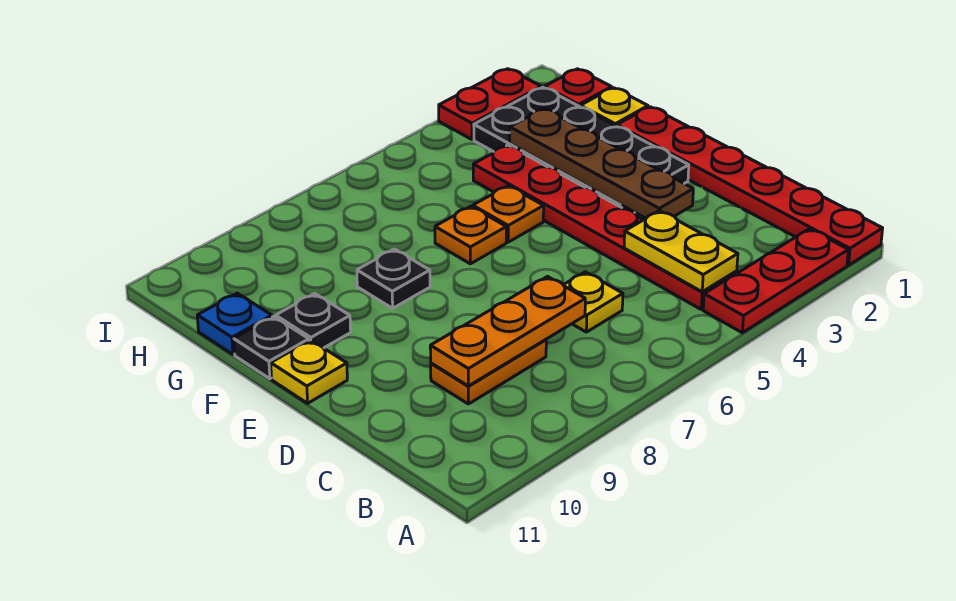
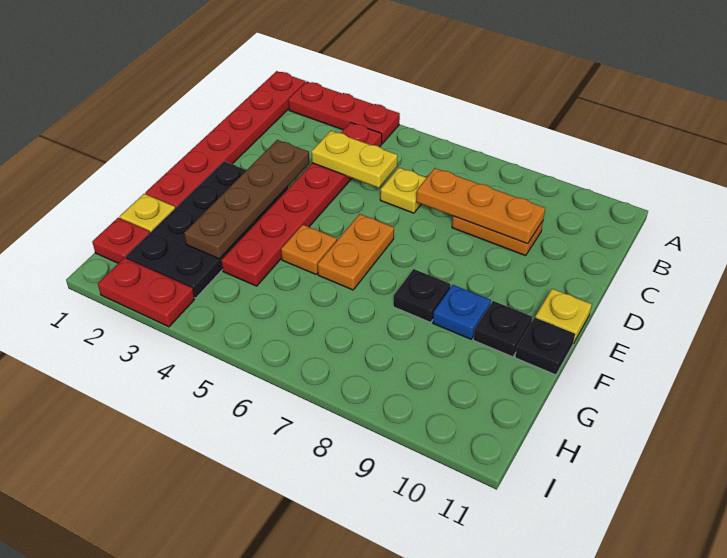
yellow 1x2 plate [624,211,738,292] -> yellow 1x2 plate turned to [311,131,397,188]
orange 1x1 plate [435,206,506,264] -> orange 1x2 plate [318,214,394,290]
blue 1x1 plate [197,293,272,354] -> blue 1x1 plate moved to [433,285,491,339]

